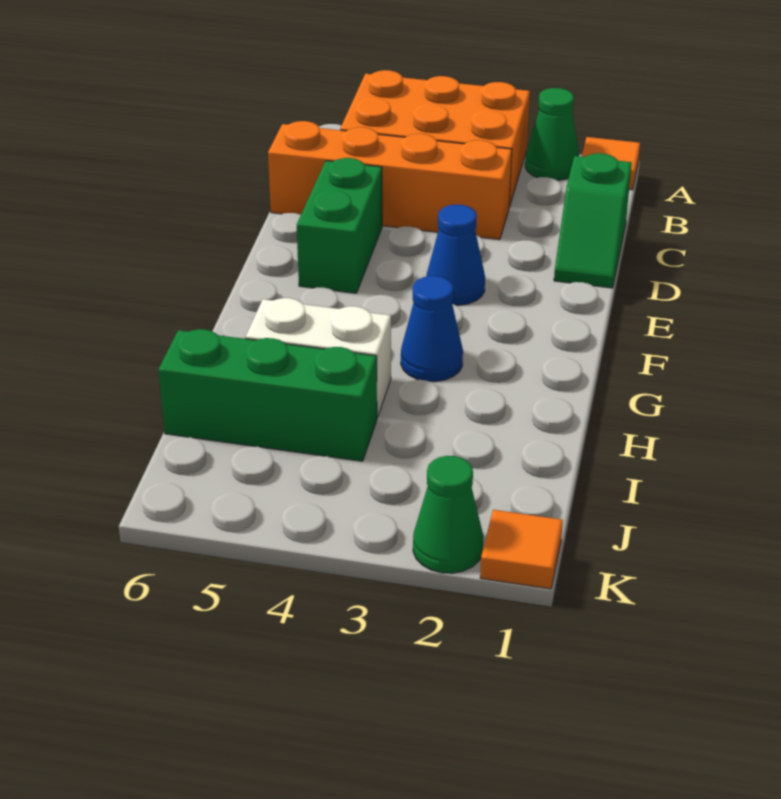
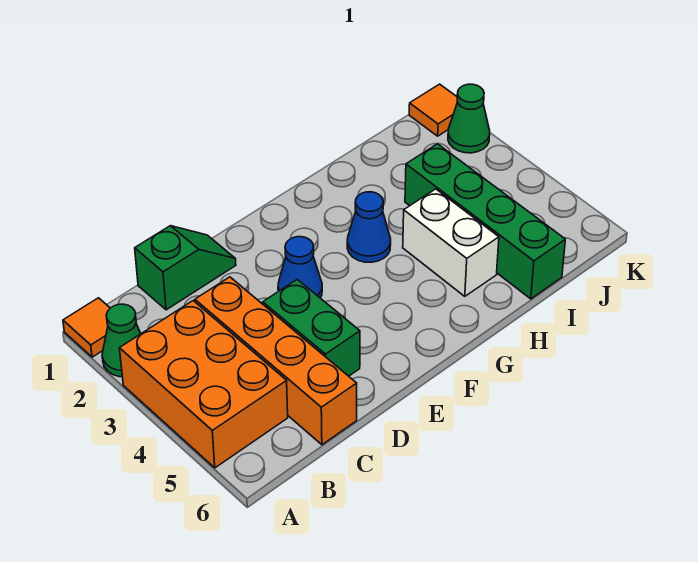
green 1x2 brick [297,158,382,293] -> green 1x2 brick turned to [263,279,360,376]
green 1x3 brick [158,329,377,461] -> green 1x4 brick [405,144,565,299]

